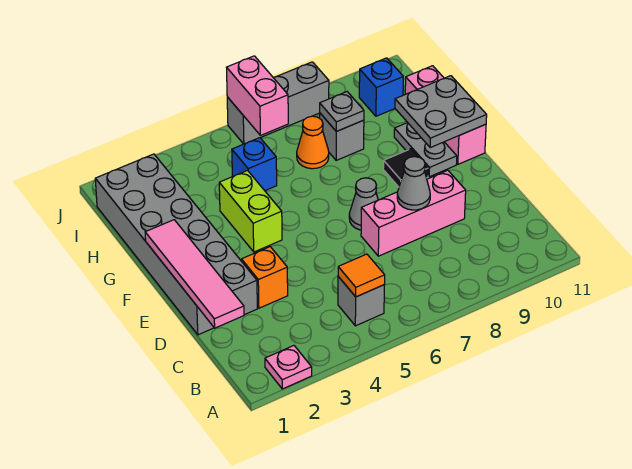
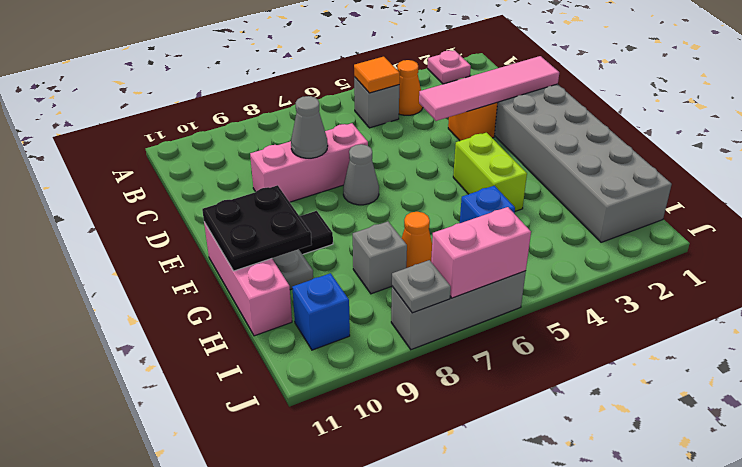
none -> orange 1x1 cone [397,60,423,115]
pink 1x4 tile [145,220,244,328] -> pink 1x4 tile turned to [419,56,559,121]
grey 2x2 plate [395,76,487,148] -> black 2x2 plate [202,185,312,271]
grey 1x1 plate [320,92,364,131] -> grey 1x1 plate moved to [392,260,451,313]
pink 1x2 brick [227,56,288,135] -> pink 1x2 brick turned to [431,207,531,298]

